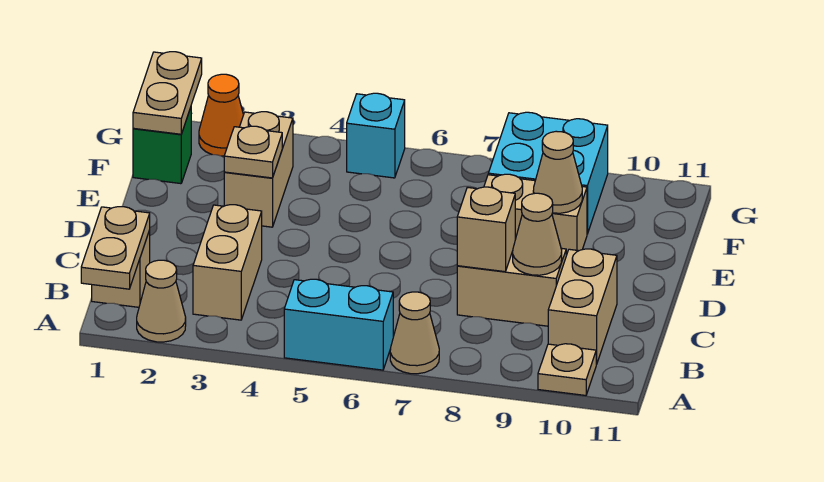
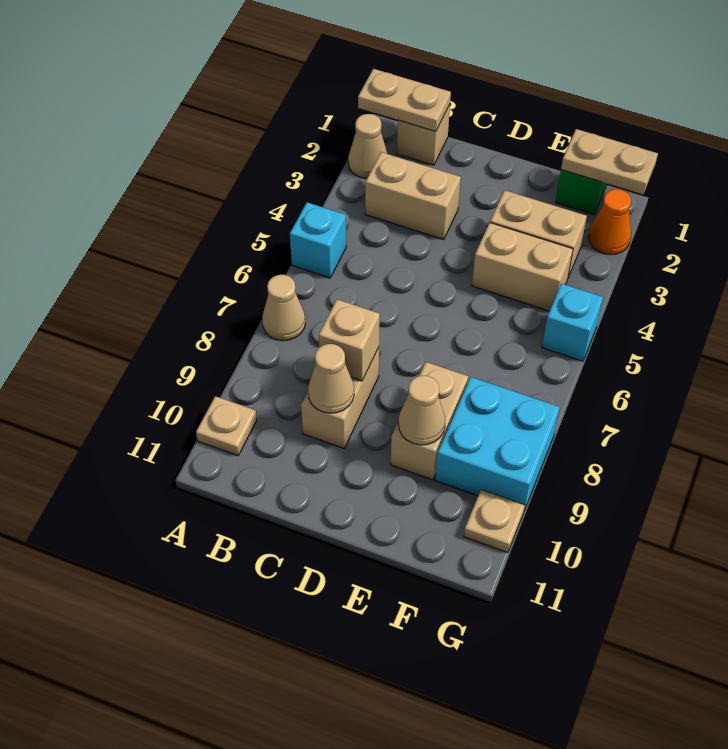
cyan 1x2 brick [284,279,393,370] -> cyan 1x1 brick [290,203,346,278]
tan 1x2 brick [548,249,617,364] -> tan 1x2 brick moved to [472,223,573,311]
tan 1x1 plate [224,126,282,178] -> tan 1x1 plate moved to [464,490,525,553]

